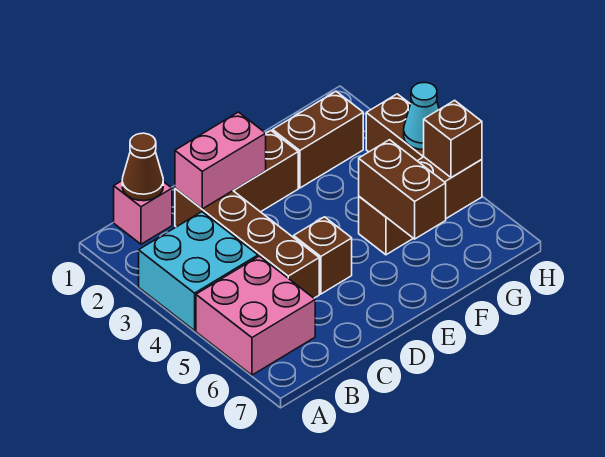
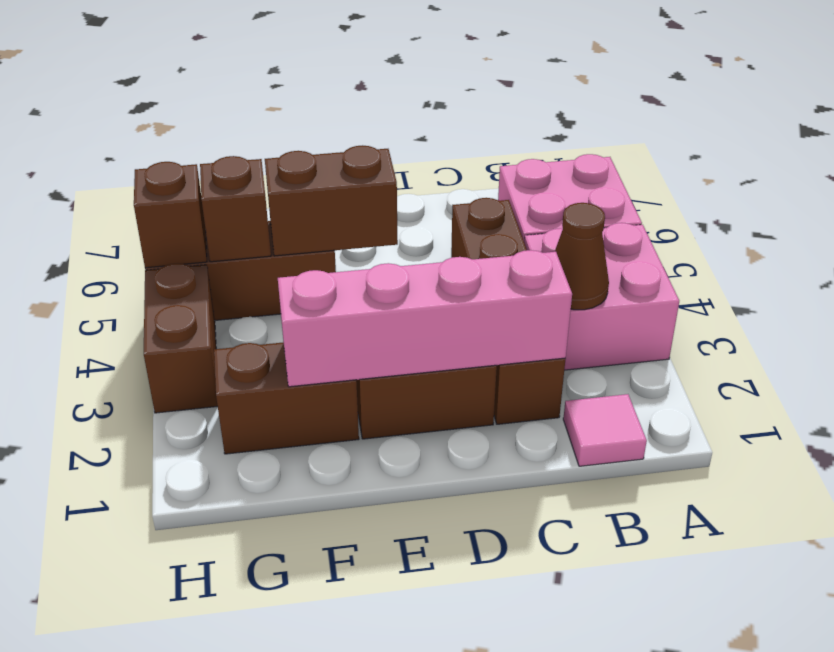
cyan 2x2 brick [139,212,258,331] -> pink 2x2 brick [524,223,679,370]
pink 1x1 brick [114,181,172,244] -> pink 1x1 tile [563,394,647,466]
brown 1x1 cone [122,133,163,201] -> brown 1x1 cone moved to [555,203,609,310]
pink 1x2 brick [175,112,266,209] -> pink 1x4 brick [278,250,572,387]
brown 1x1 brick [294,217,352,294] -> brown 1x1 brick moved to [200,156,271,262]
brown 1x2 brick [359,140,446,239] -> brown 1x2 brick turned to [265,145,398,256]
cyan 1x1 cone [404,82,439,150] -> none

